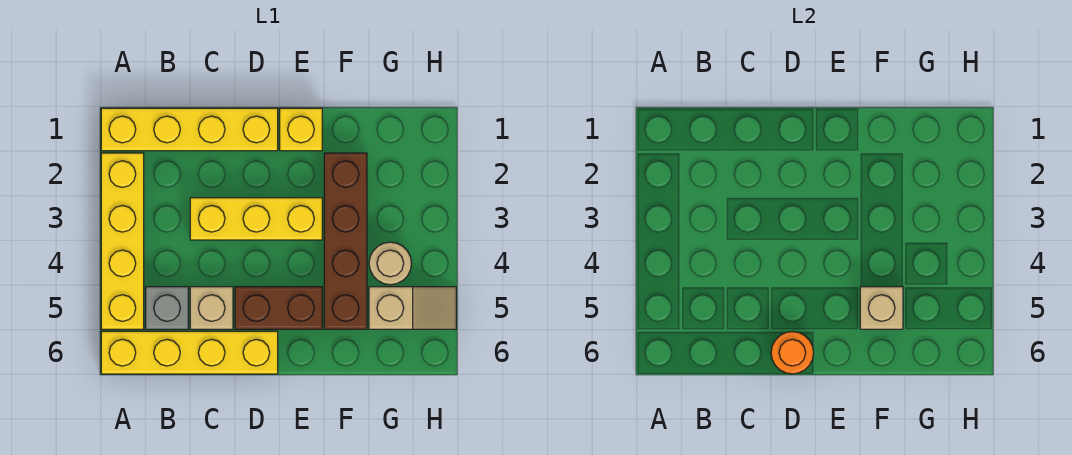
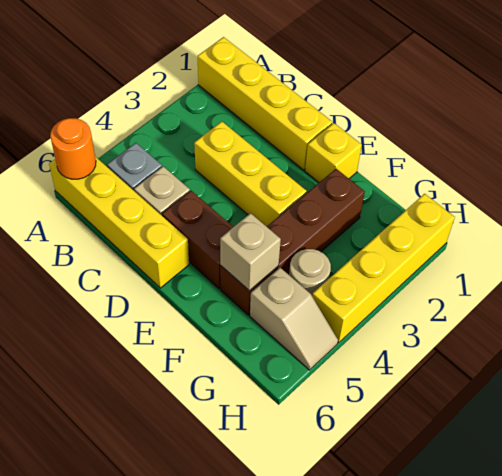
yellow 1x4 brick [101,153,144,329] -> yellow 1x4 brick moved to [312,194,455,343]
orange 1x1 round brick [771,332,814,374] -> orange 1x1 round brick moved to [50,118,96,179]

